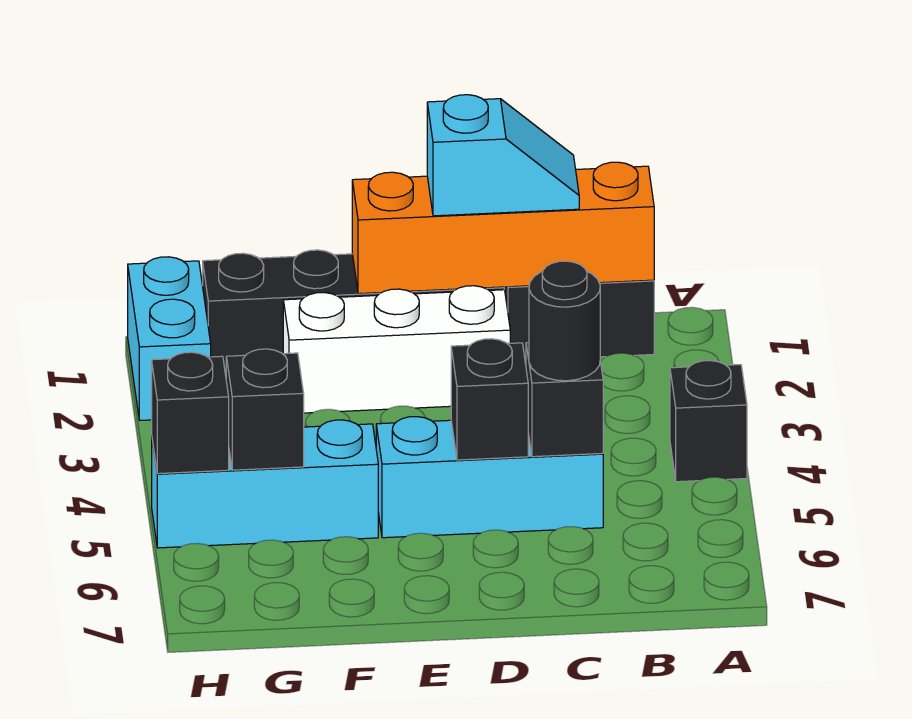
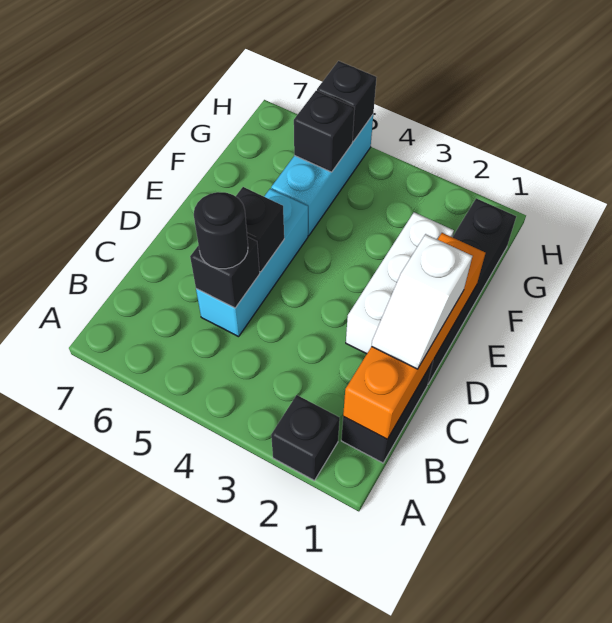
black 1x1 brick [670,361,747,482] -> black 1x1 brick moved to [271,395,340,481]
cyan 1x2 slope [427,95,579,216] -> white 1x2 slope [372,234,472,369]
cyan 1x2 brick [128,257,211,420] -> none

